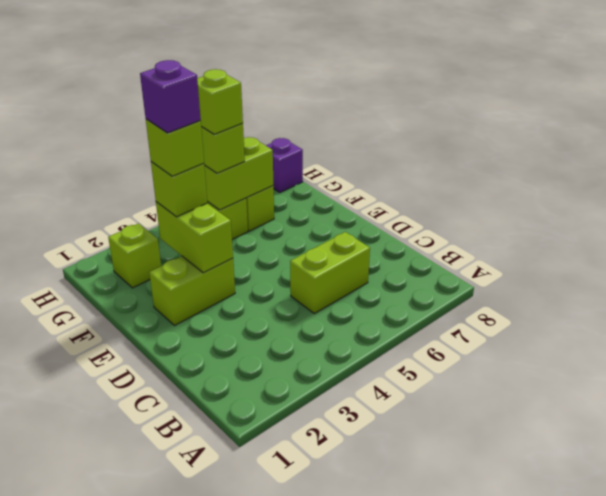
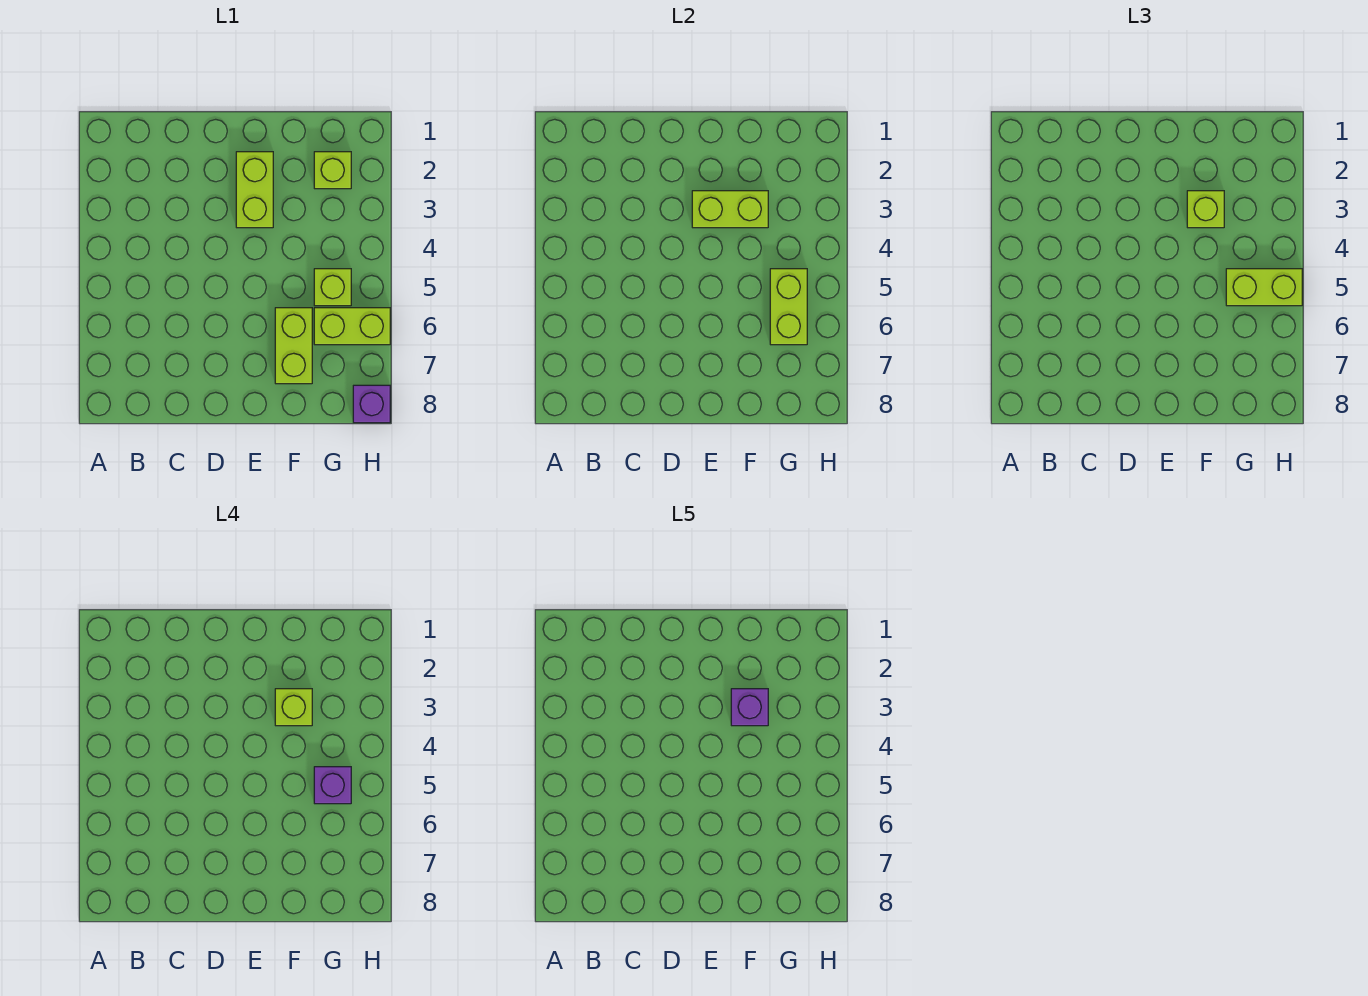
lime 1x2 brick [290,232,370,314] -> lime 1x2 brick moved to [275,308,312,384]
lime 1x1 brick [197,69,243,134] -> purple 1x1 brick [314,767,351,804]

